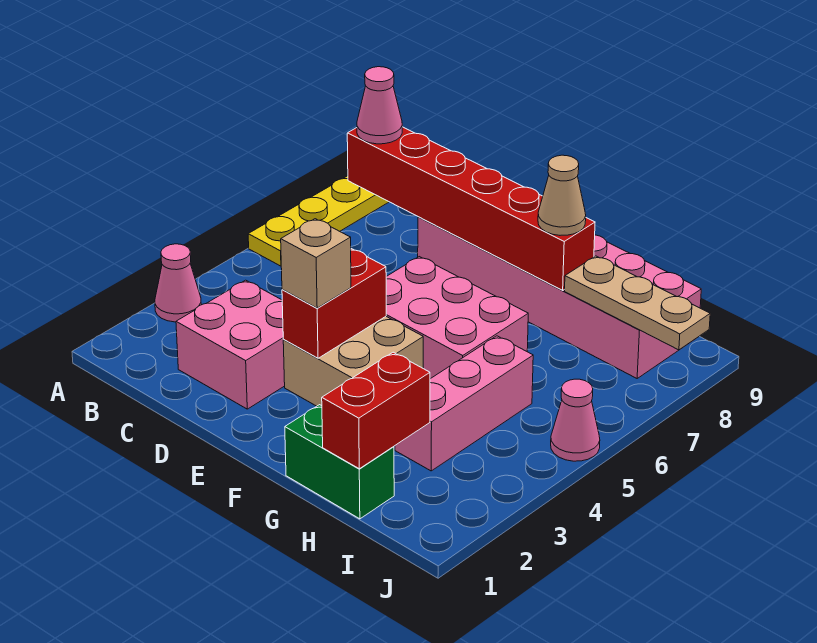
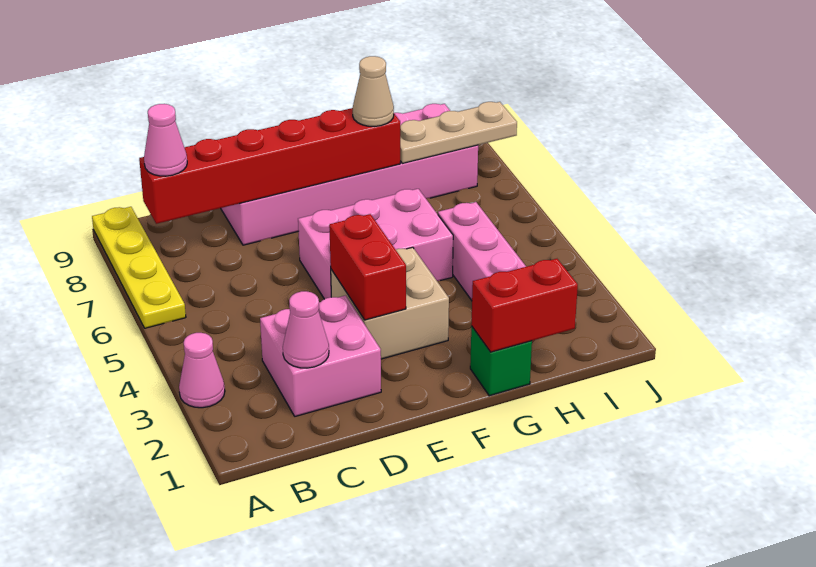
tan 1x1 brick [281,219,351,308] -> none
green 1x2 brick [285,405,394,519] -> green 1x1 brick [470,326,532,396]
red 1x2 brick [322,352,430,469] -> red 1x2 brick turned to [471,259,578,352]
pink 1x1 cone [551,379,600,461] -> pink 1x1 cone moved to [283,291,329,368]

